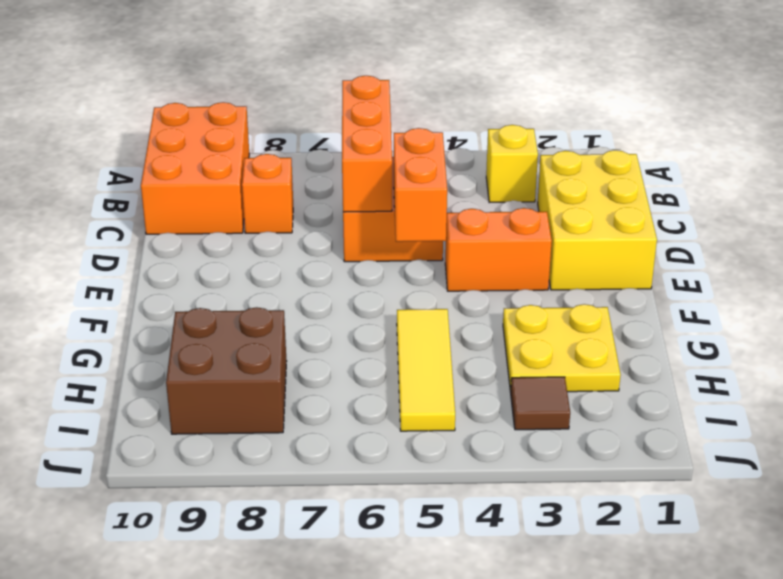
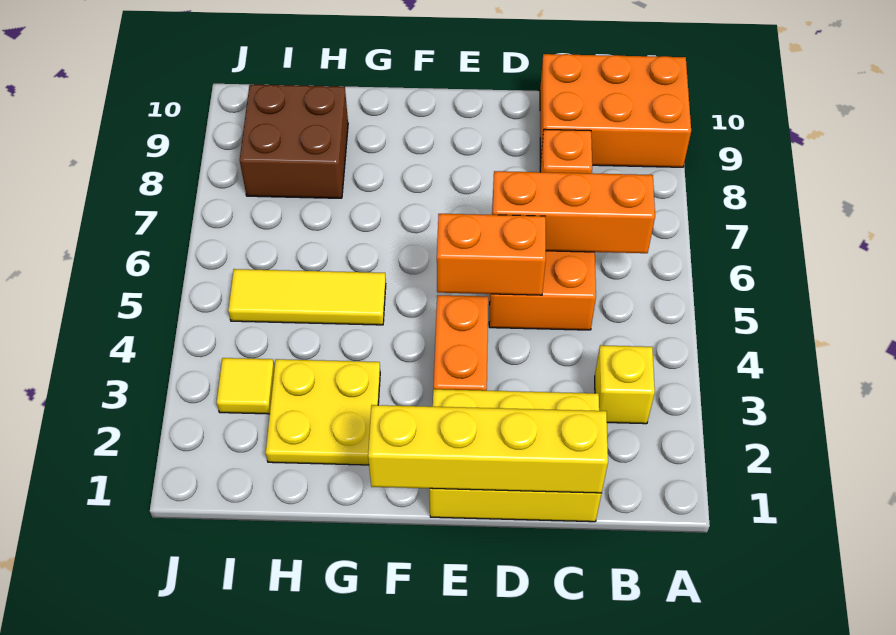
none -> yellow 1x4 brick [368,405,608,493]
brown 1x1 tile [511,377,570,430] -> yellow 1x1 tile [217,358,275,414]

